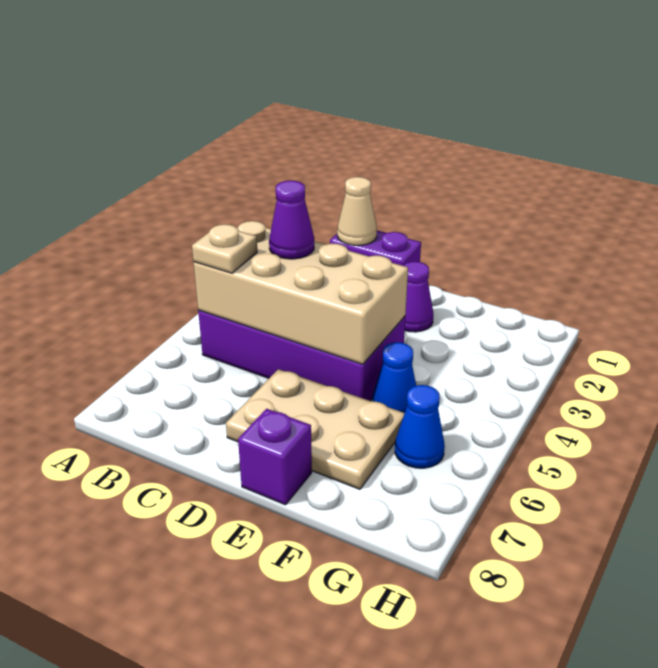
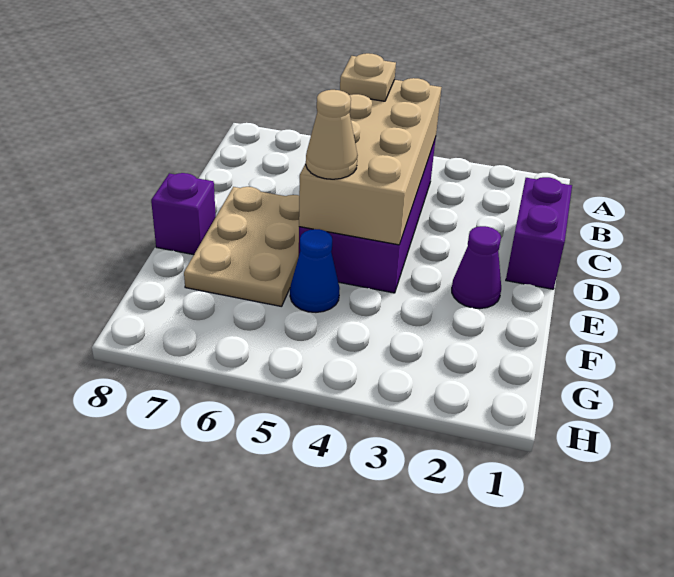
tan 1x1 cone [337,177,377,245] -> tan 1x1 cone moved to [306,90,358,179]
purple 1x1 cone [269,181,314,259] -> none
blue 1x1 cone [395,385,445,468] -> none

